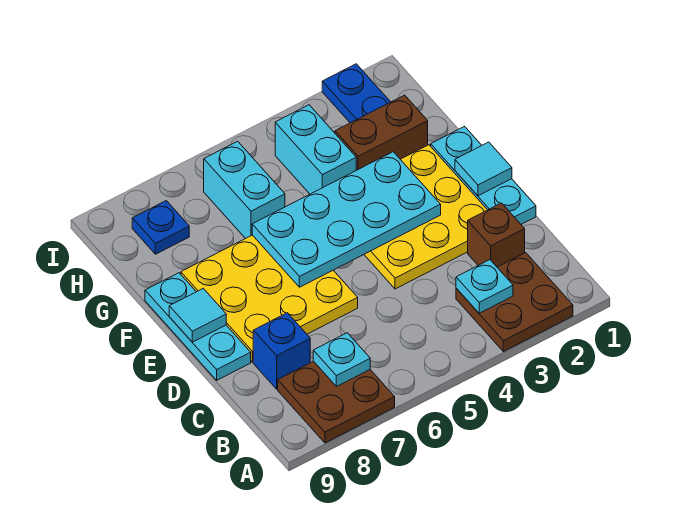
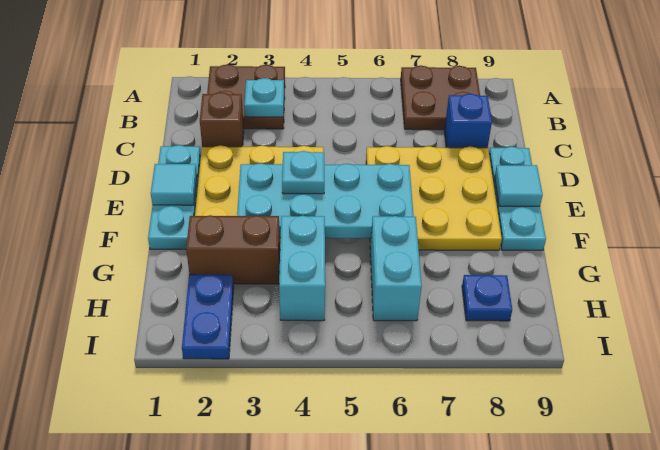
cyan 1x1 plate [313,333,370,386] -> cyan 1x1 plate moved to [282,151,324,194]

